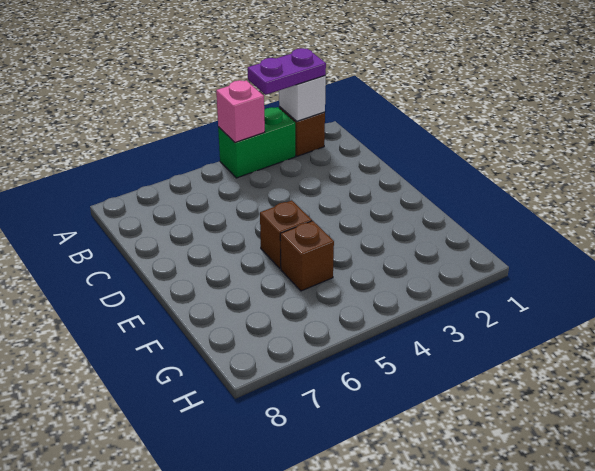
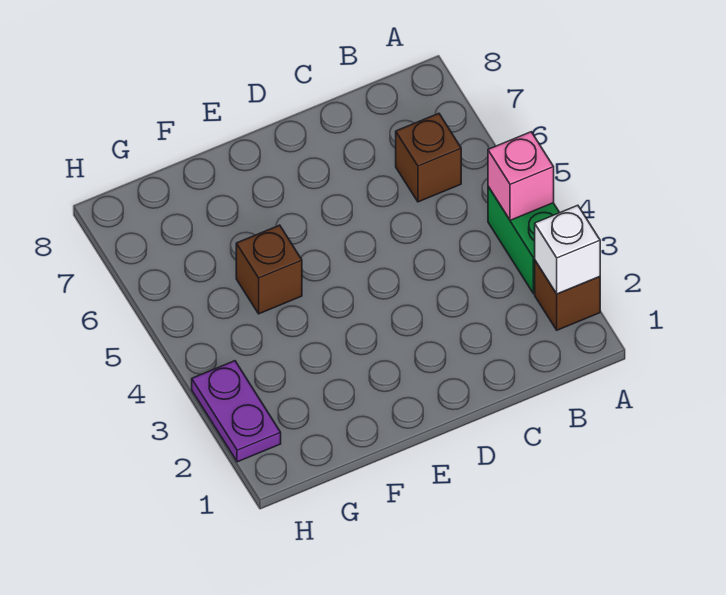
purple 1x2 plate [248,48,326,95] -> purple 1x2 plate moved to [192,361,281,462]
brown 1x1 brick [260,200,312,269] -> brown 1x1 brick moved to [396,113,461,202]

